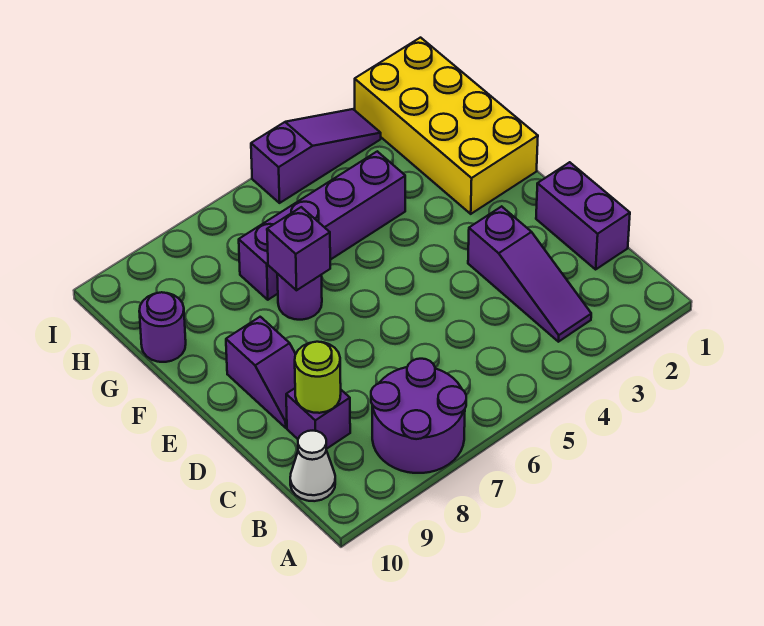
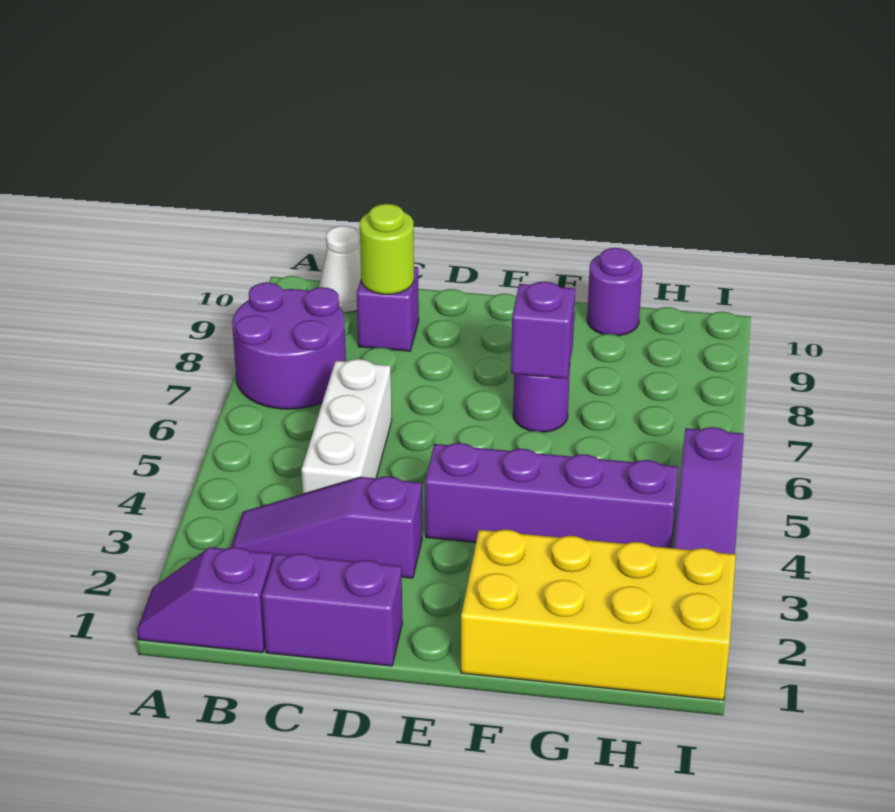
none -> white 1x3 brick [301,359,392,494]
purple 1x2 slope [226,317,296,428] -> purple 1x2 slope moved to [137,547,273,653]
purple 1x4 brick [239,151,405,300] -> purple 1x4 brick turned to [425,443,678,548]

